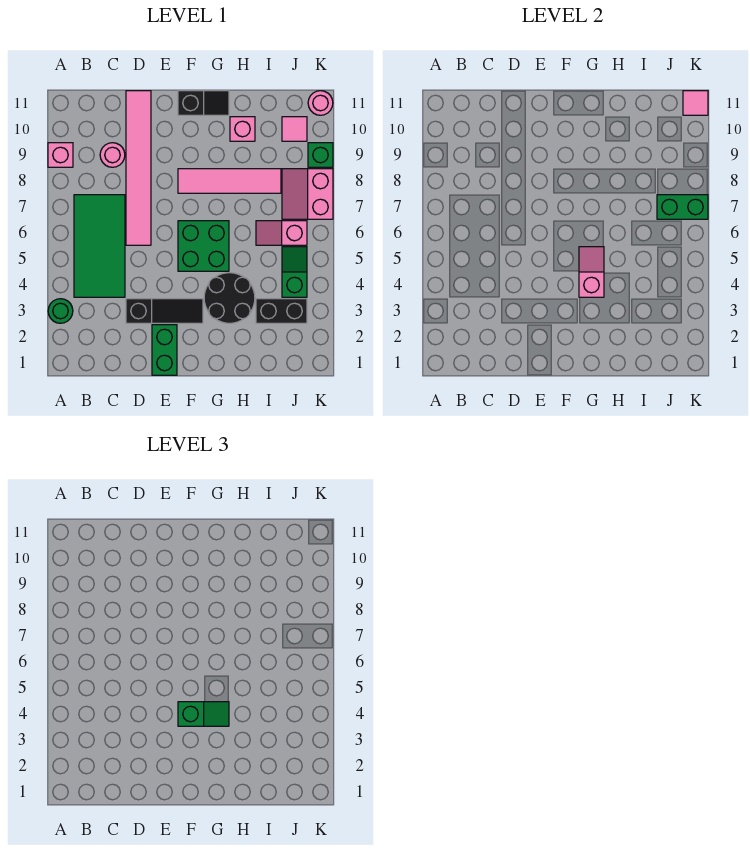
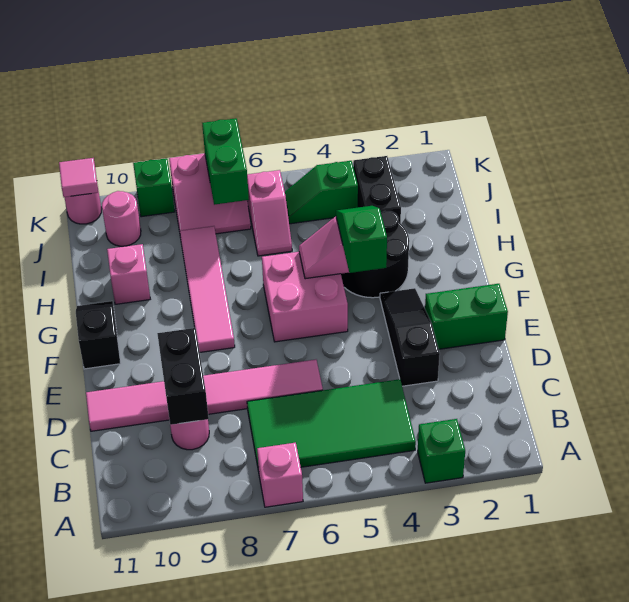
green 1x1 round brick [48,299,73,323] -> green 1x1 brick [418,419,465,483]
pink 1x1 brick [48,143,73,167] -> pink 1x1 brick moved to [257,443,303,507]
none -> black 1x2 brick [157,328,209,425]
green 2x2 brick [178,221,229,271] -> pink 2x2 brick [262,252,348,342]
pink 1x1 tile [282,117,307,141] -> pink 1x1 round brick [102,191,141,246]

